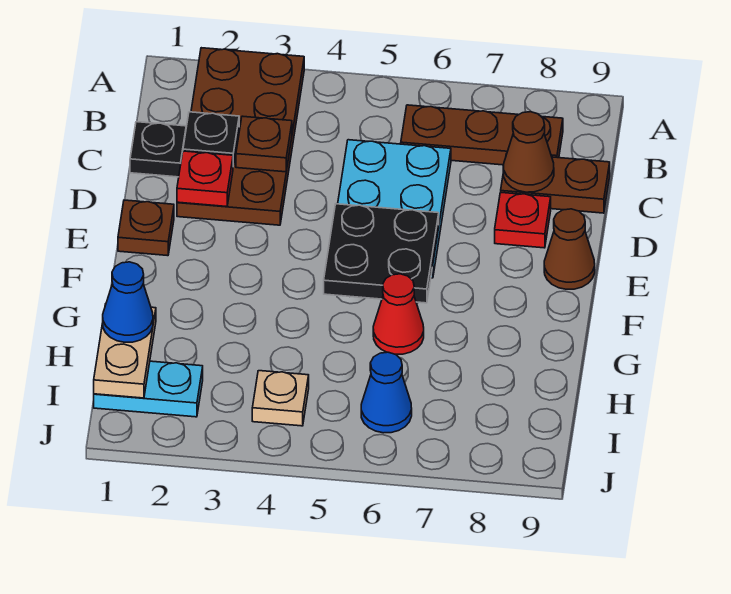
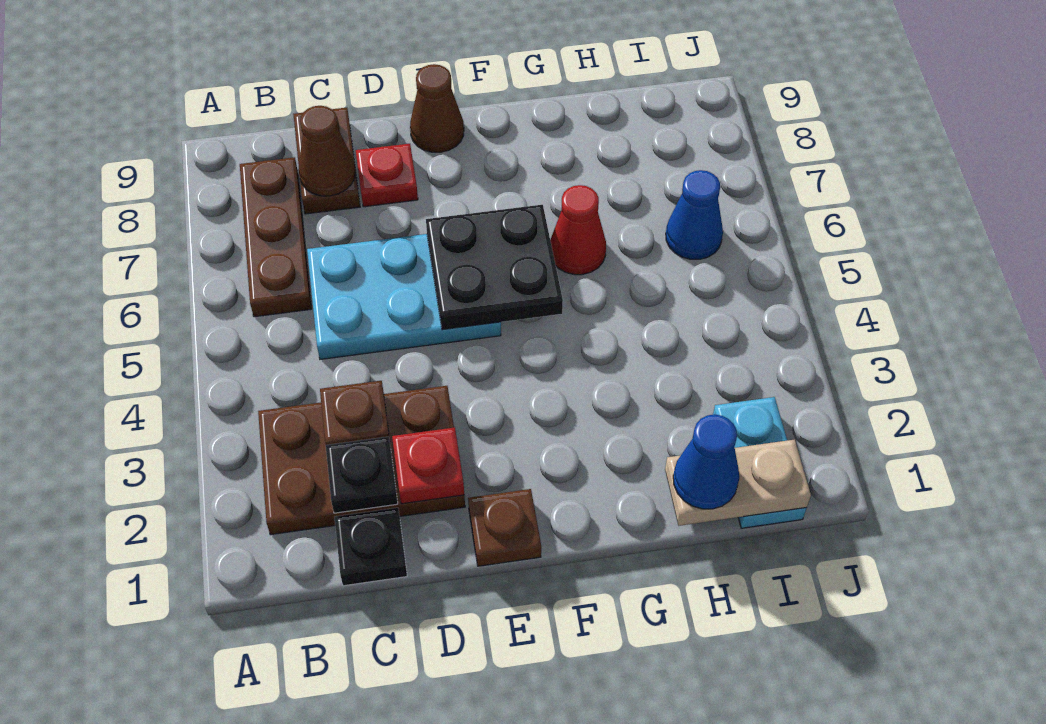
brown 2x4 plate [177,48,304,225] -> brown 2x3 plate [258,386,465,535]
tan 1x1 plate [252,371,309,426] -> none

